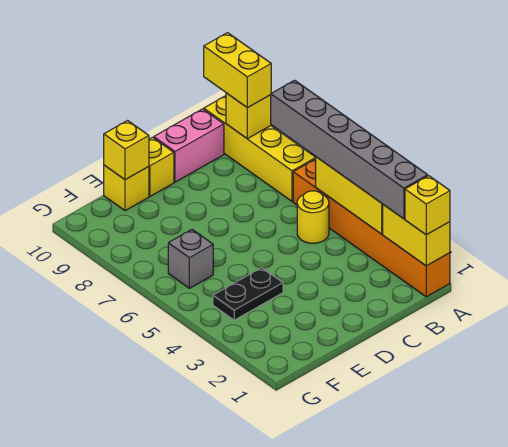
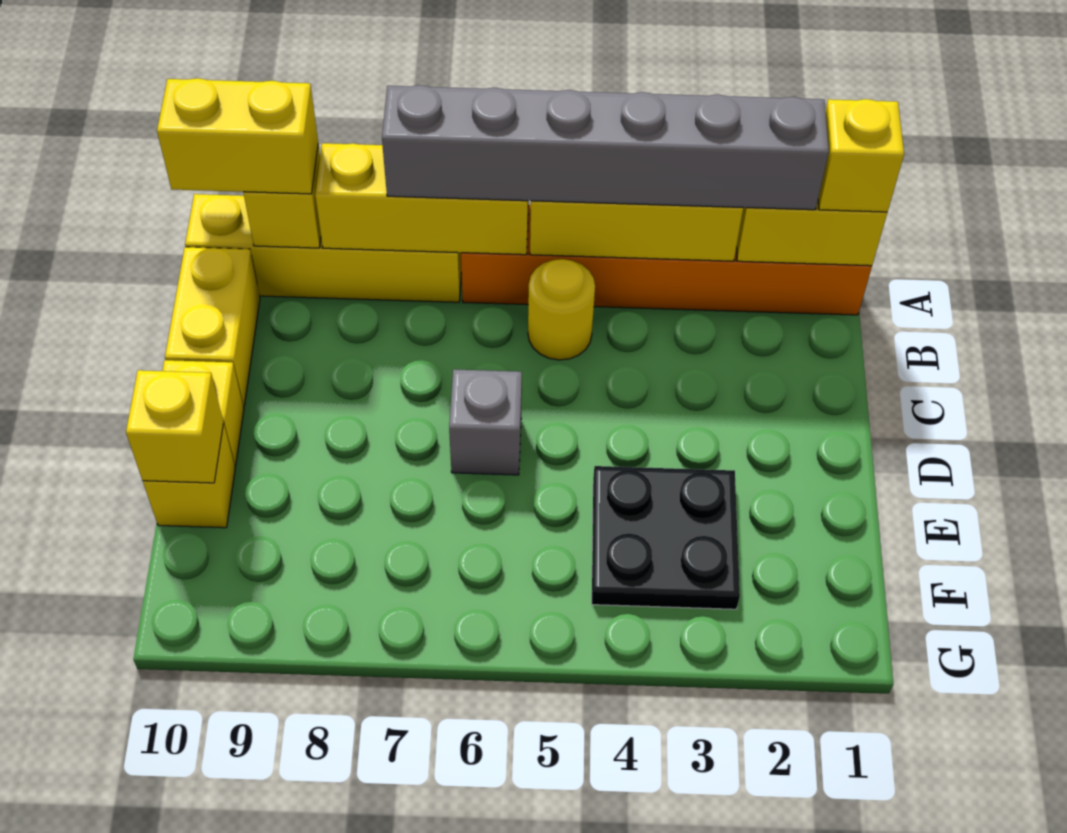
none -> yellow 1x3 brick [315,143,529,255]
pink 1x2 brick [154,109,224,182] -> yellow 1x2 brick [165,247,260,407]
black 1x2 plate [213,268,283,320] -> black 2x2 plate [592,466,740,609]
grey 1x1 brick [168,229,213,288] -> grey 1x1 brick moved to [449,369,522,475]

